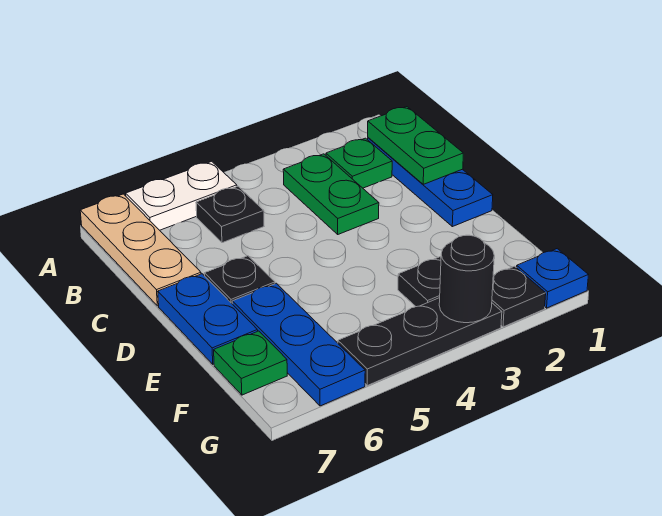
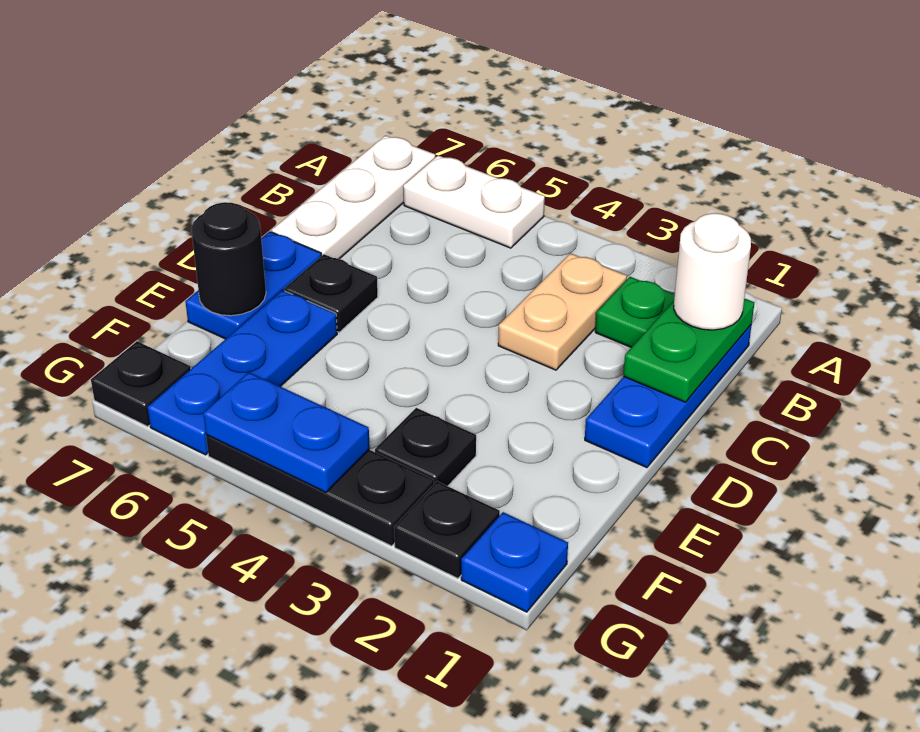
tan 1x3 plate [80,194,201,306] -> white 1x3 plate [272,135,435,259]
none -> white 1x1 round brick [674,213,751,330]
green 1x2 plate [283,154,379,234] -> tan 1x2 plate [498,253,627,370]
black 1x1 plate [196,186,264,243] -> black 1x1 plate moved to [91,341,191,426]
green 1x1 plate [214,331,287,395] -> none
black 1x1 round brick [439,235,494,323] -> black 1x1 round brick moved to [191,202,266,316]
none -> blue 1x2 plate [203,372,370,492]

